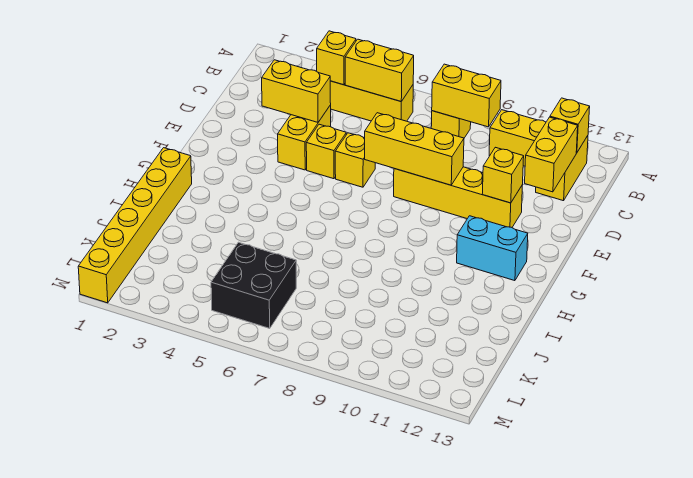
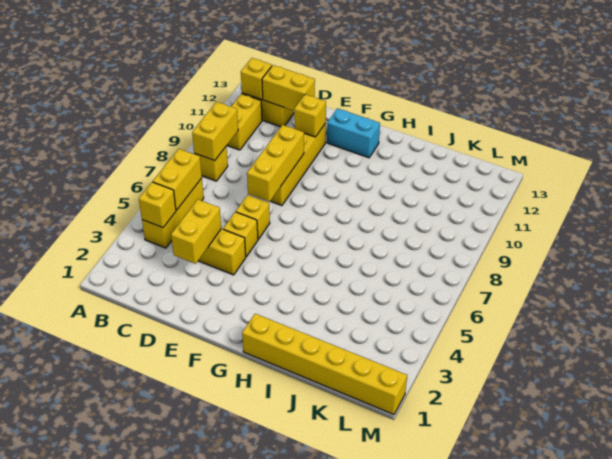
cyan 1x2 brick [457,216,528,281] -> cyan 1x2 brick turned to [327,108,380,158]
black 2x2 brick [211,242,296,328] -> none

